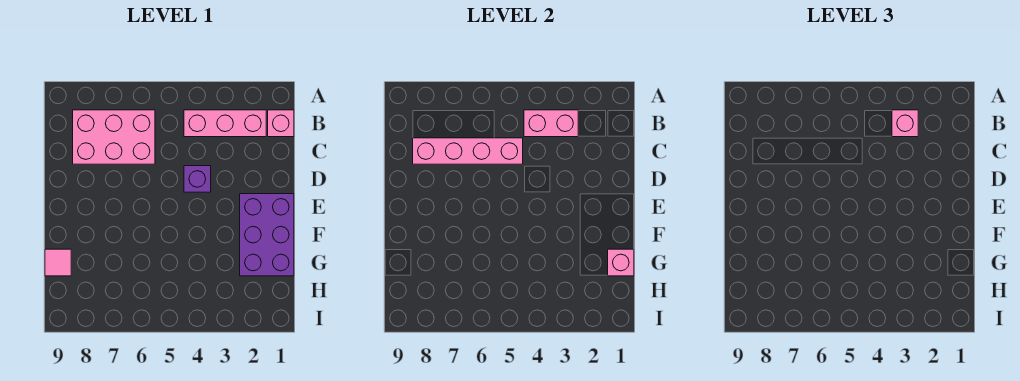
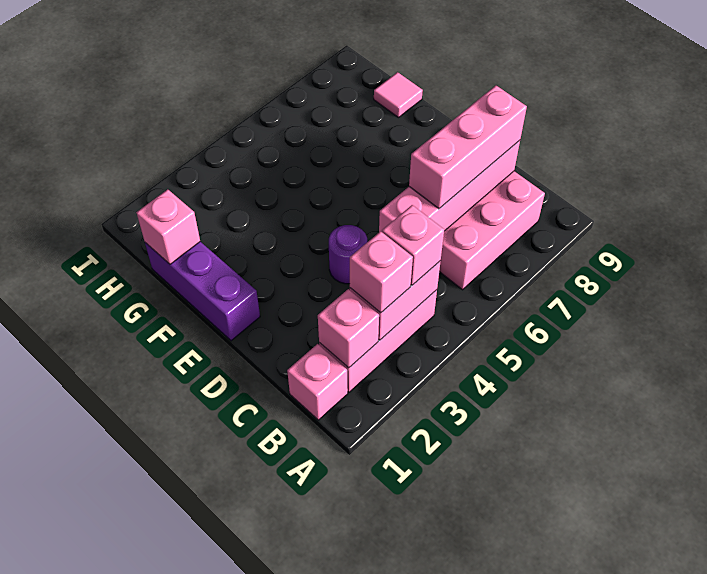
none -> pink 1x1 brick [318,289,379,368]
none -> pink 1x1 brick [382,205,444,285]
none -> pink 1x3 brick [409,86,527,209]
purple 1x1 brick [184,166,211,192] -> purple 1x1 round brick [329,225,367,284]
purple 2x3 brick [240,194,294,276] -> purple 1x3 brick [145,242,260,341]

